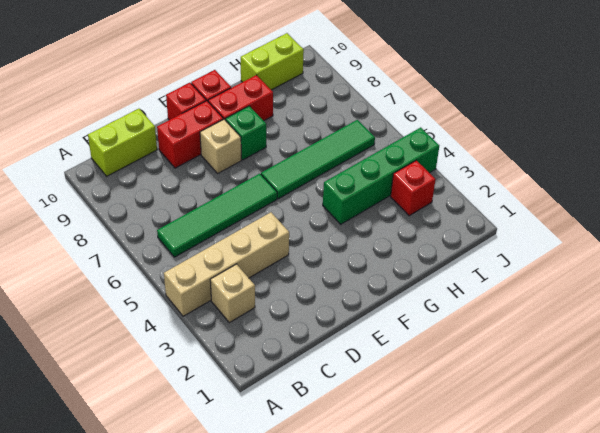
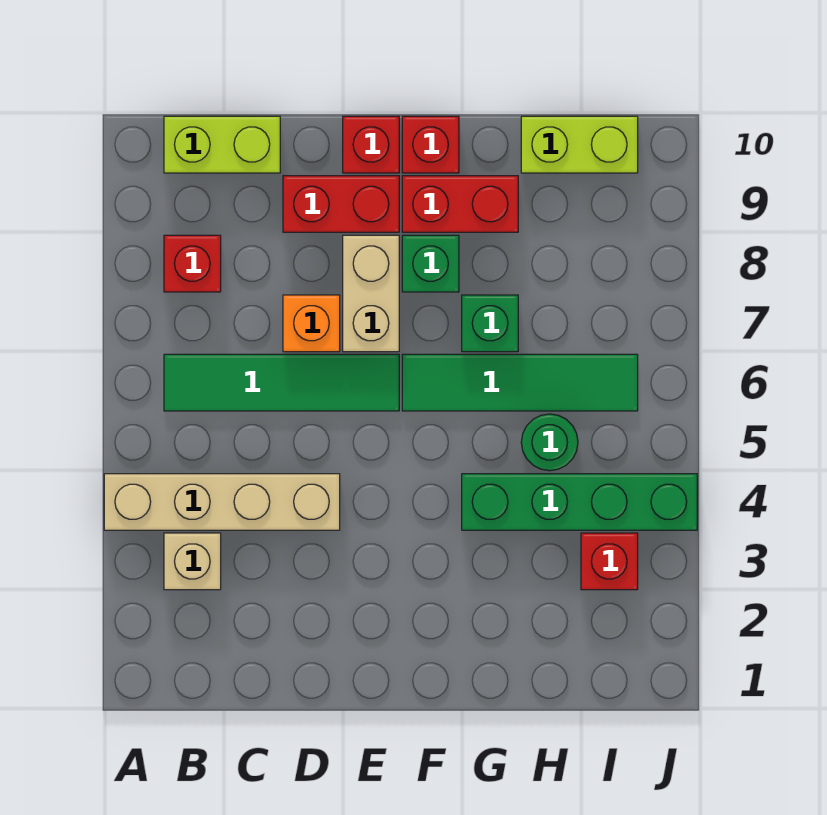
none -> red 1x1 brick [164,235,221,292]
none -> orange 1x1 brick [283,295,340,352]
tan 1x1 brick [200,119,241,173] -> tan 1x2 brick [343,235,399,352]
none -> green 1x1 brick [462,295,518,352]
none -> green 1x1 round brick [521,414,578,471]

